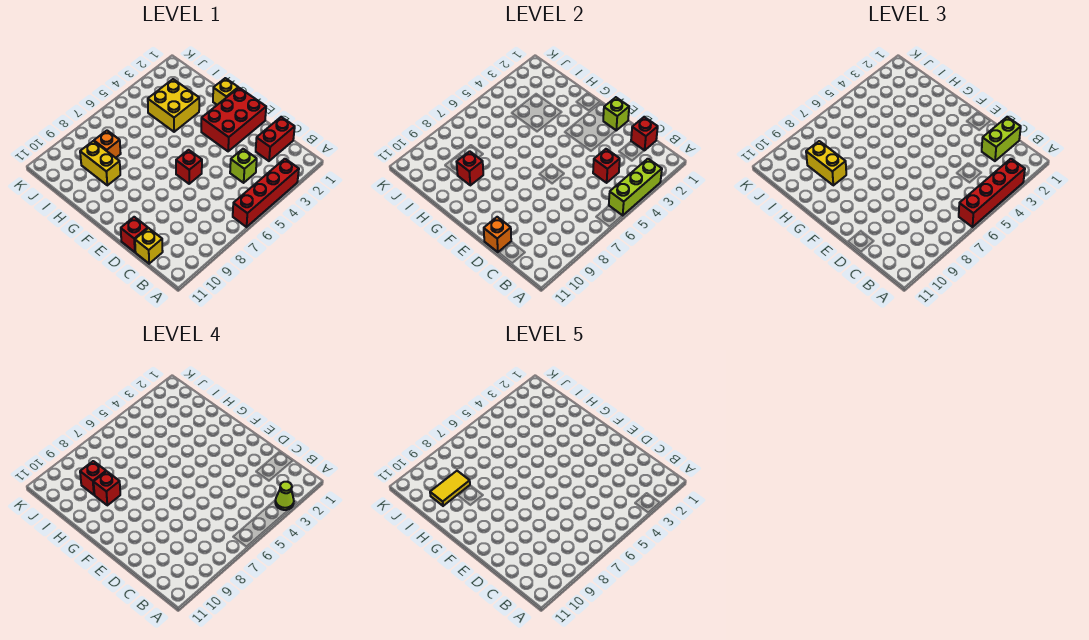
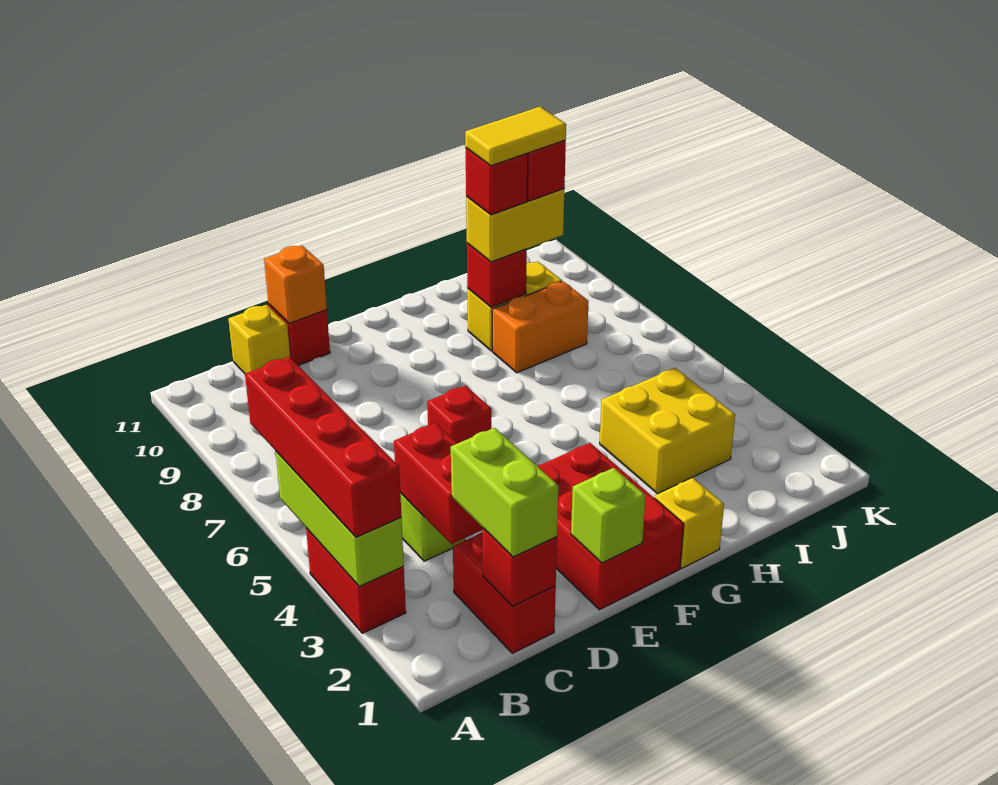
red 1x4 brick [233,159,299,227] -> red 1x2 brick [306,528,406,633]
lime 1x1 cone [275,482,294,510] -> none
red 1x1 brick [593,149,620,183] -> red 1x2 brick [394,423,483,544]
orange 1x1 brick [94,131,121,158] -> orange 1x2 brick [492,281,588,373]
yellow 1x2 tile [430,471,470,506] -> yellow 1x2 tile turned to [465,107,566,166]

